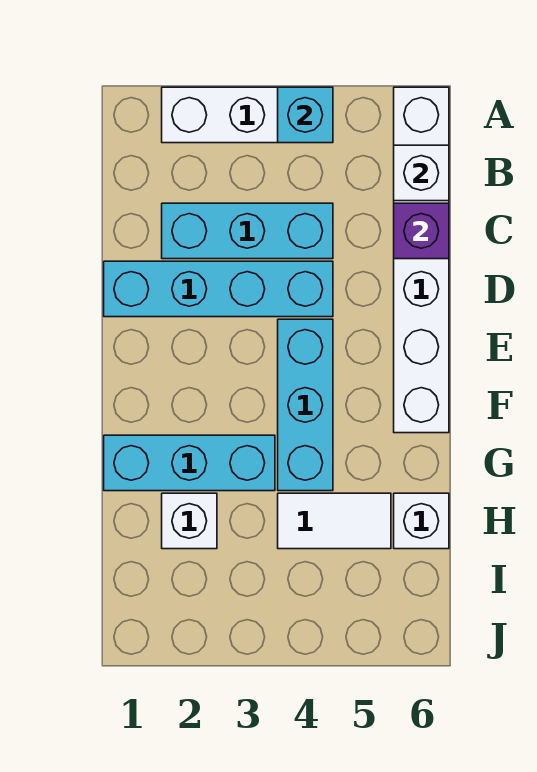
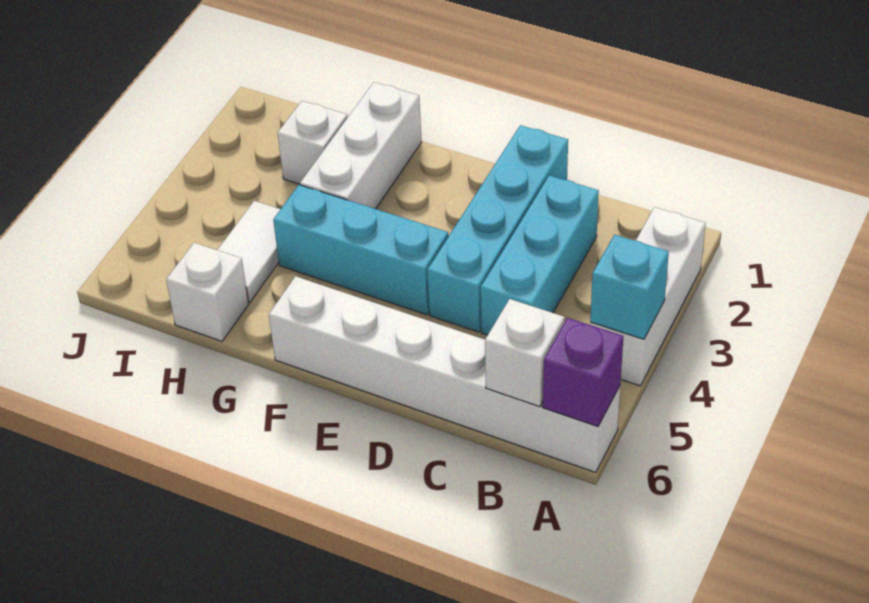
purple 1x1 brick [394,203,449,259] -> purple 1x1 brick moved to [543,318,623,426]
cyan 1x3 brick [104,435,275,491] -> white 1x3 brick [300,82,422,209]

